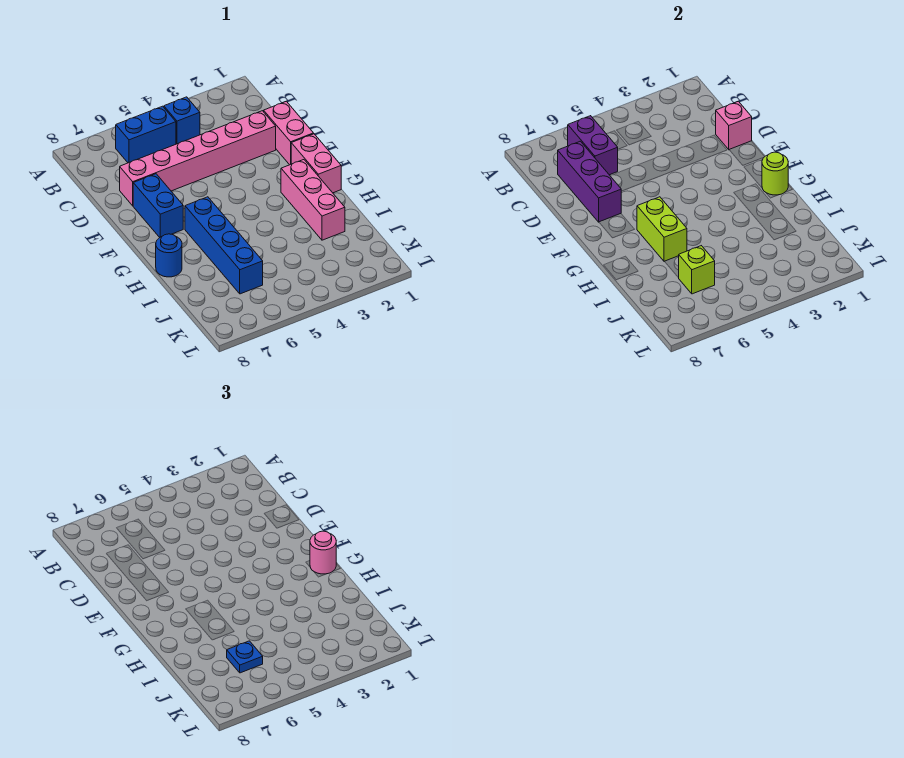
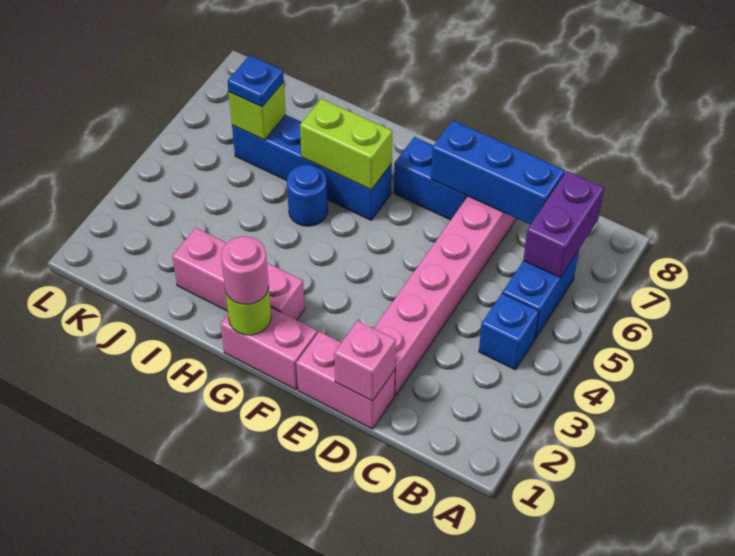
purple 1x2 brick [568,116,618,175] -> purple 1x2 brick turned to [523,171,604,278]
purple 1x3 brick [558,141,621,222] -> blue 1x3 brick [431,120,565,225]
blue 1x1 round brick [156,234,182,277] -> blue 1x1 round brick moved to [287,165,328,226]

